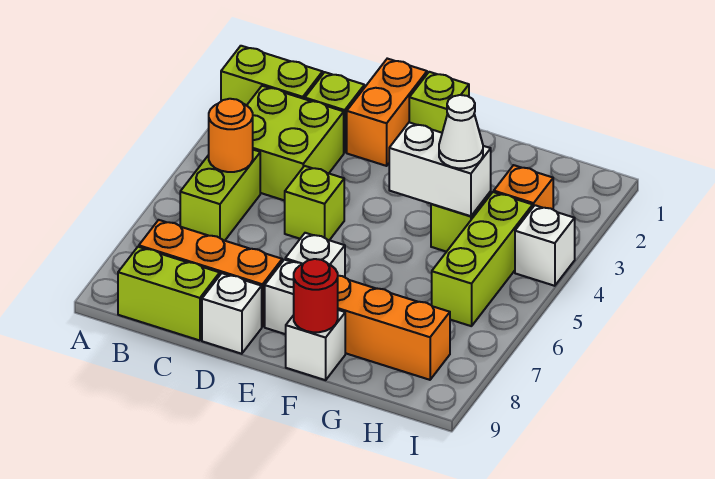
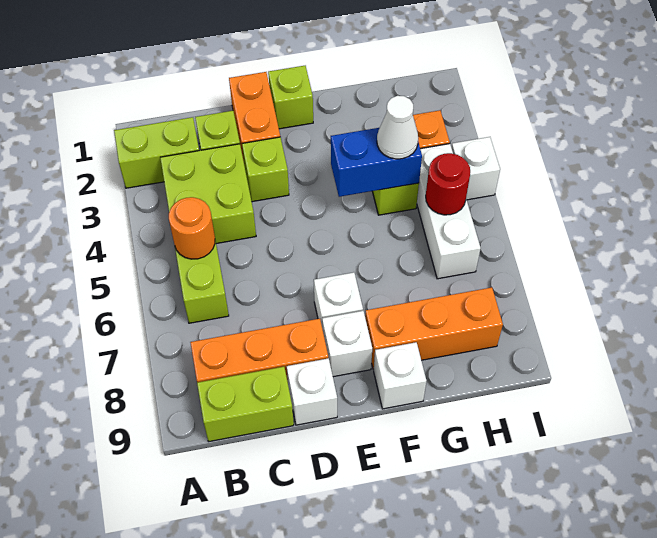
lime 1x1 brick [285,166,344,240] -> lime 1x1 brick moved to [242,137,289,202]
white 1x2 brick [389,122,491,216] -> blue 1x2 brick [331,128,422,197]
red 1x1 round brick [294,259,338,332] -> red 1x1 round brick moved to [426,153,470,215]
lime 1x3 brick [432,192,533,326] -> white 1x3 brick [417,144,481,279]

